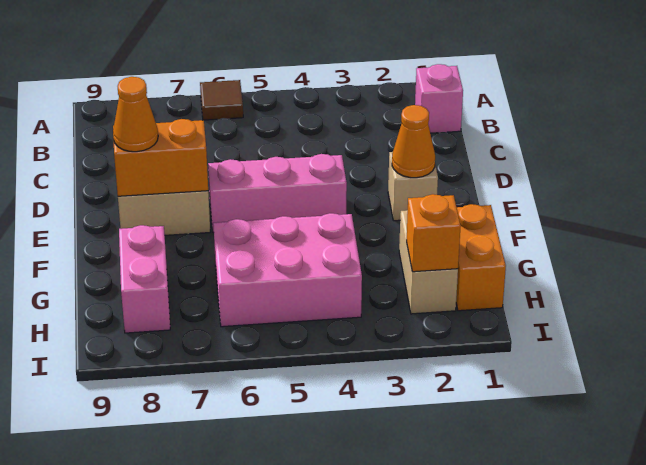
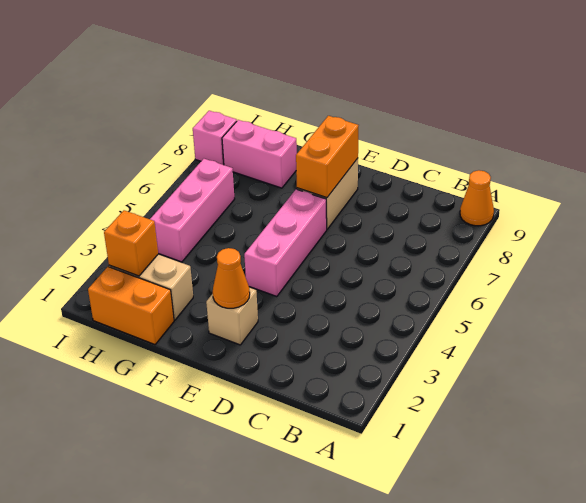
brown 1x1 tile [200,80,243,120] -> none
pink 1x1 brick [415,64,463,133] -> pink 1x1 brick moved to [193,111,237,165]
orange 1x1 cone [113,77,158,152] -> orange 1x1 cone moved to [460,170,494,226]
pink 2x3 brick [213,213,362,327] -> pink 1x3 brick [150,159,235,262]

